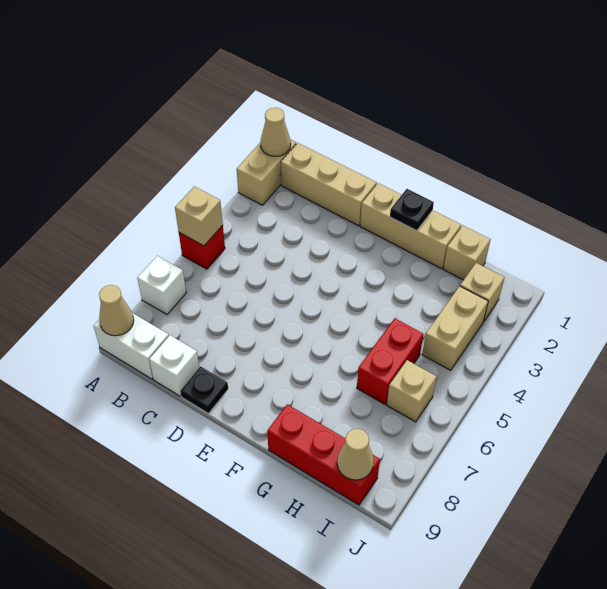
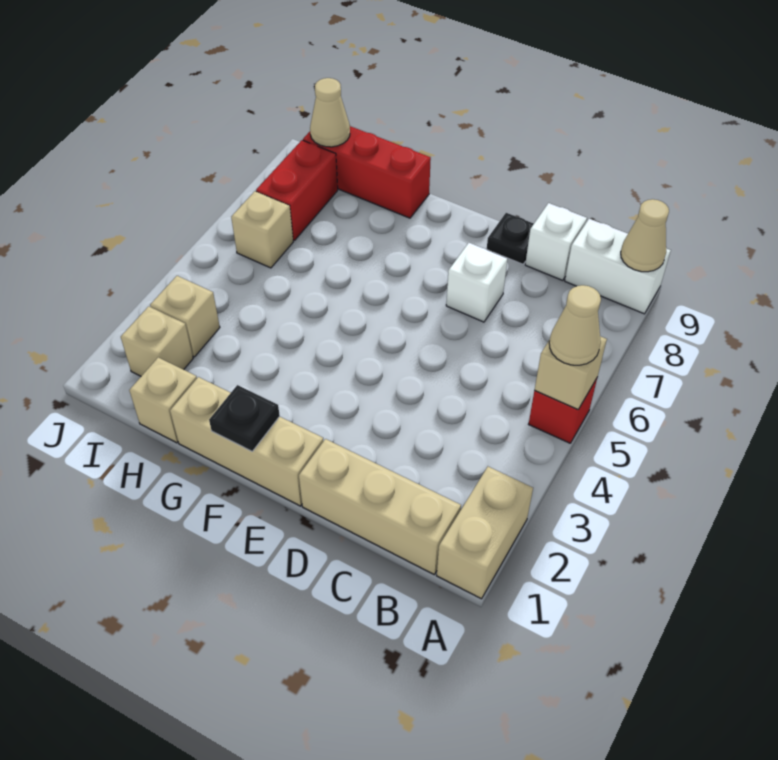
tan 1x1 cone [260,108,291,156] -> tan 1x1 cone moved to [549,285,601,365]
white 1x1 brick [137,256,186,314] -> white 1x1 brick moved to [446,243,507,322]
red 1x2 brick [357,318,423,404] -> red 1x2 brick moved to [256,140,338,240]
tan 1x2 brick [422,286,488,370] -> tan 1x1 brick [150,276,220,357]

